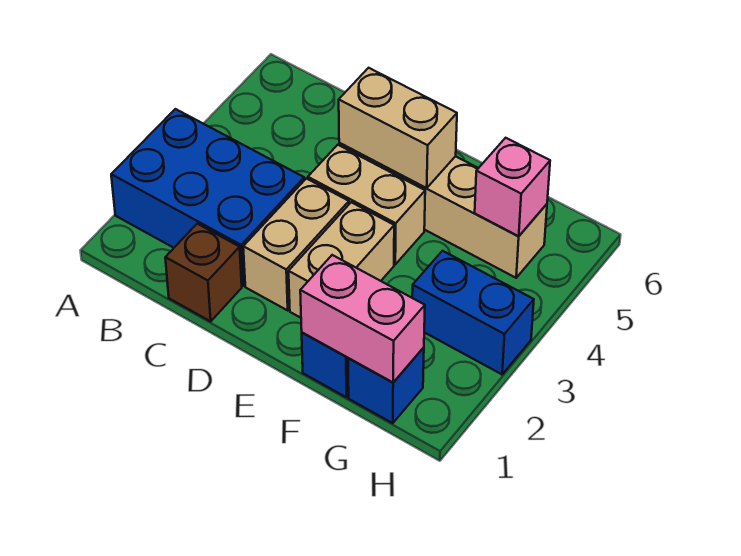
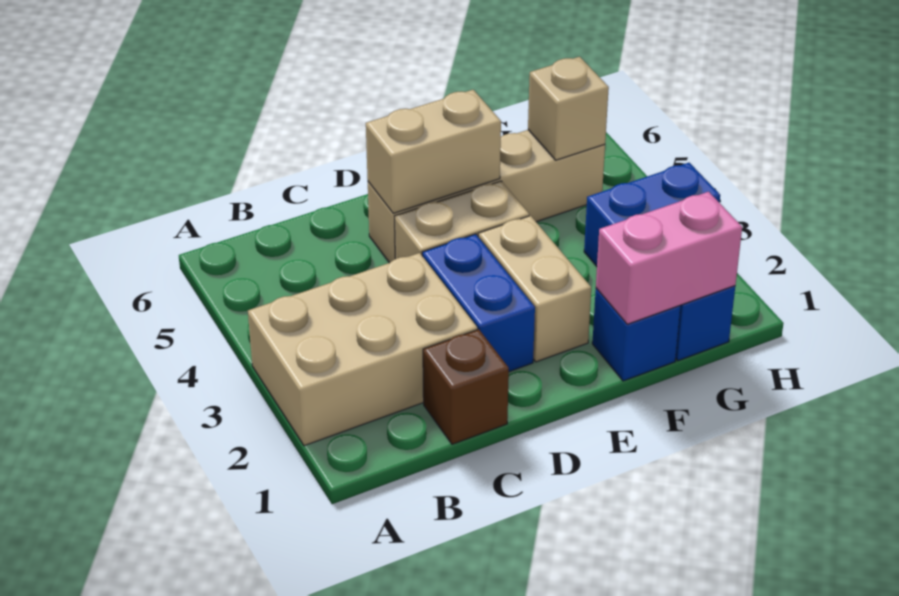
blue 2x3 brick [111,109,304,286] -> tan 2x3 brick [248,253,477,446]
tan 1x2 brick [243,179,349,310] -> blue 1x2 brick [422,234,535,372]
pink 1x1 brick [475,138,550,236] -> tan 1x1 brick [528,57,609,160]

